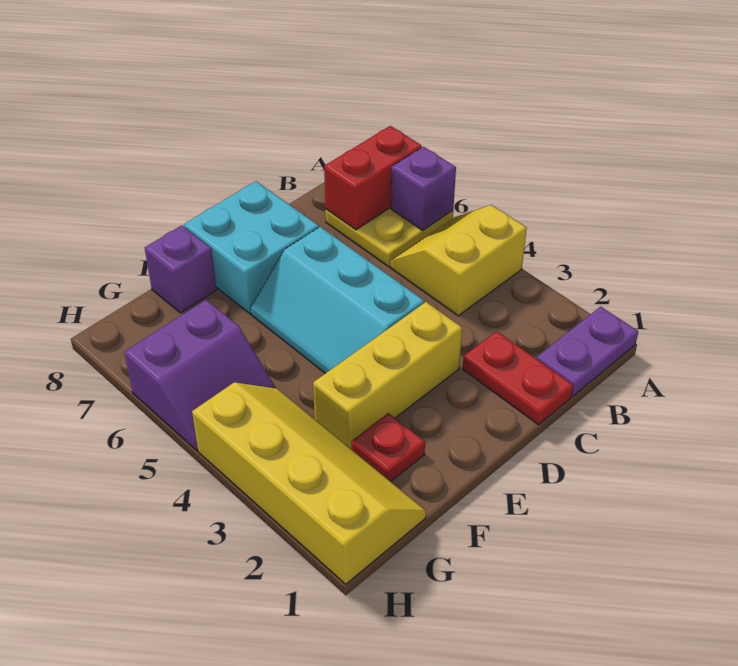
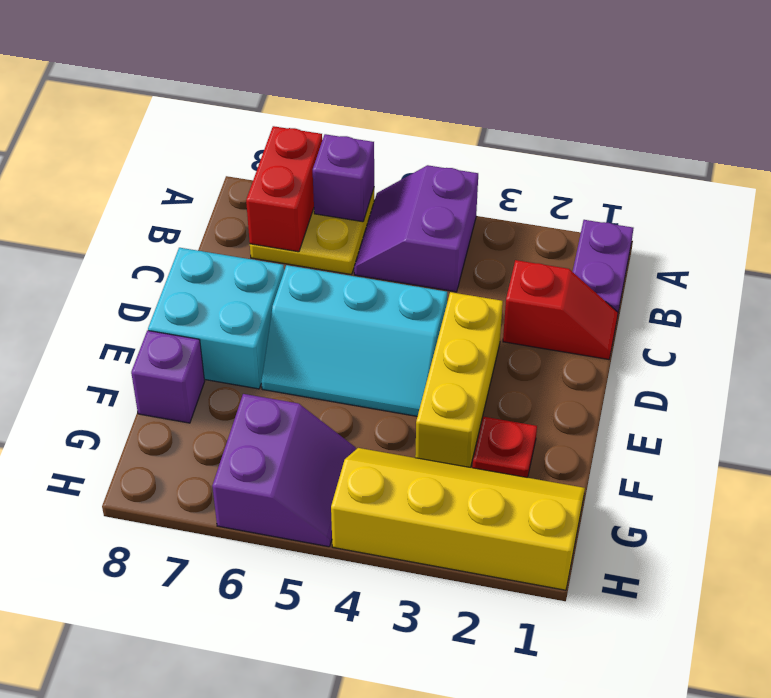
yellow 2x2 slope [391,205,527,316] -> purple 2x2 slope [354,165,478,292]
red 1x2 plate [463,331,573,425] -> red 1x2 slope [503,260,618,359]

